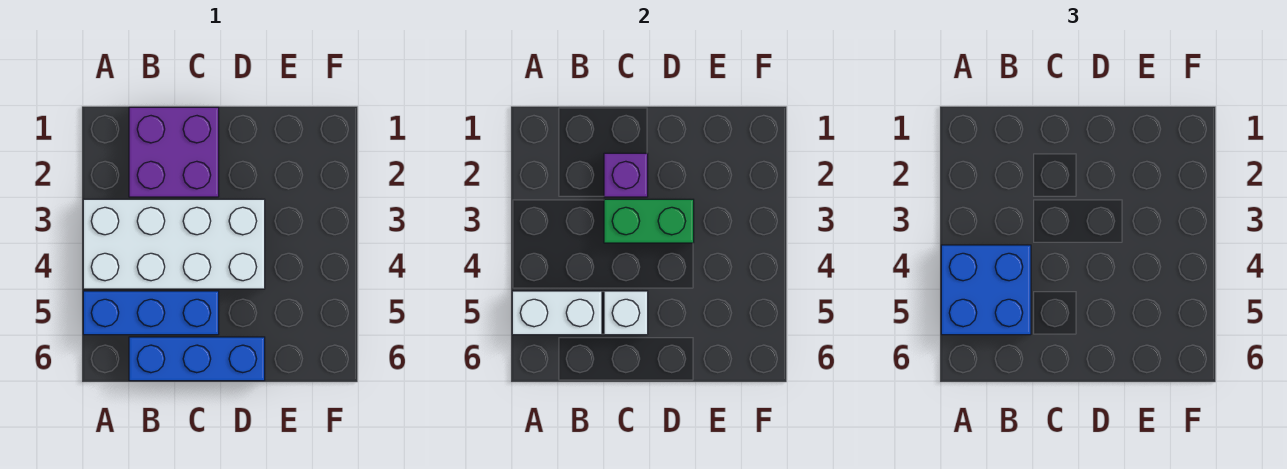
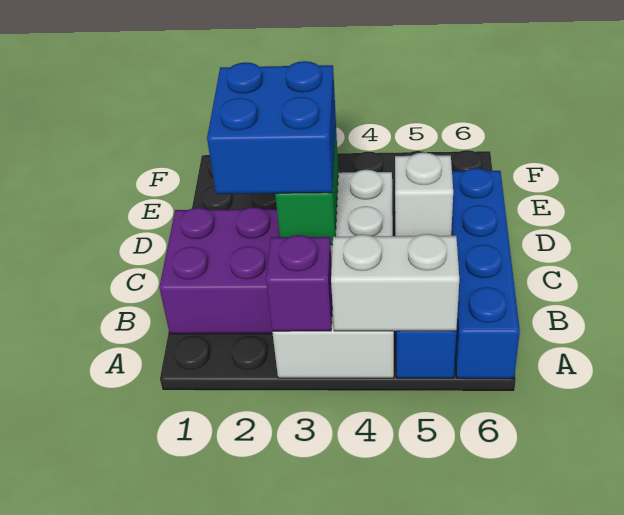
blue 2x2 brick [941,245,1031,335] -> blue 2x2 brick moved to [207,61,336,194]
white 1x2 brick [512,291,602,335] -> white 1x2 brick turned to [331,234,459,331]
blue 1x3 brick [129,337,265,381] -> blue 1x4 brick [451,168,520,379]
purple 1x1 brick [604,153,648,197] -> purple 1x1 brick moved to [266,235,332,331]

